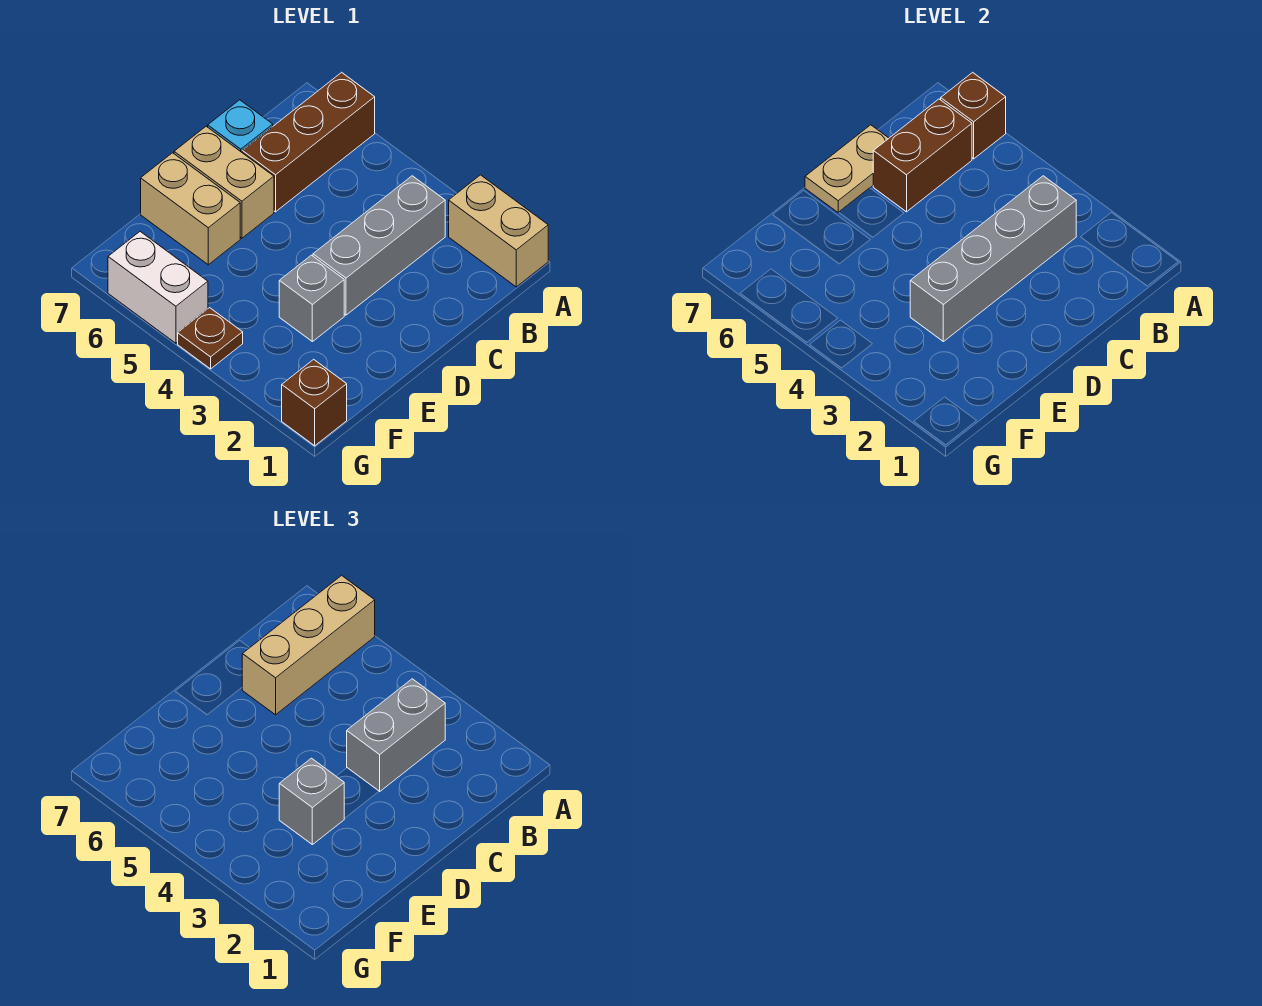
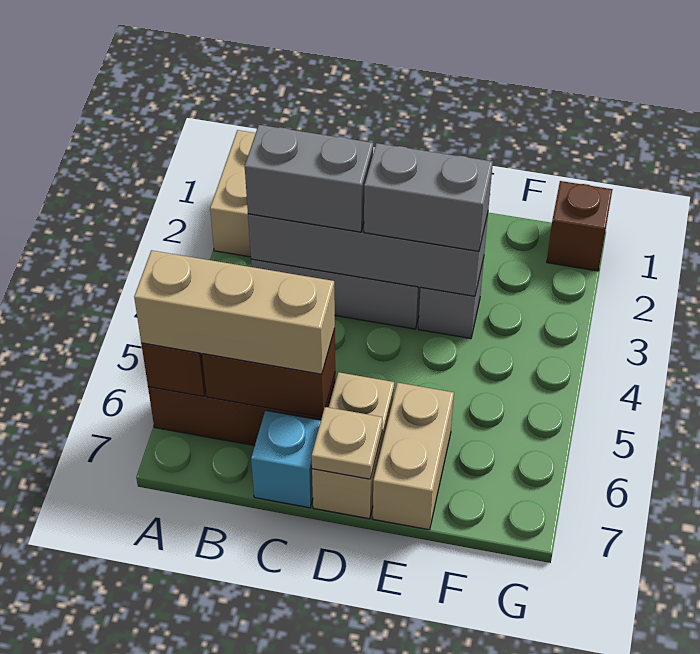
tan 1x2 plate [805,125,889,213] -> tan 1x1 plate [312,407,383,479]
grey 1x1 brick [279,758,344,845] -> grey 1x2 brick [364,143,493,251]
brown 1x1 plate [178,308,243,369] -> none
white 1x2 brick [108,232,208,343] -> none

